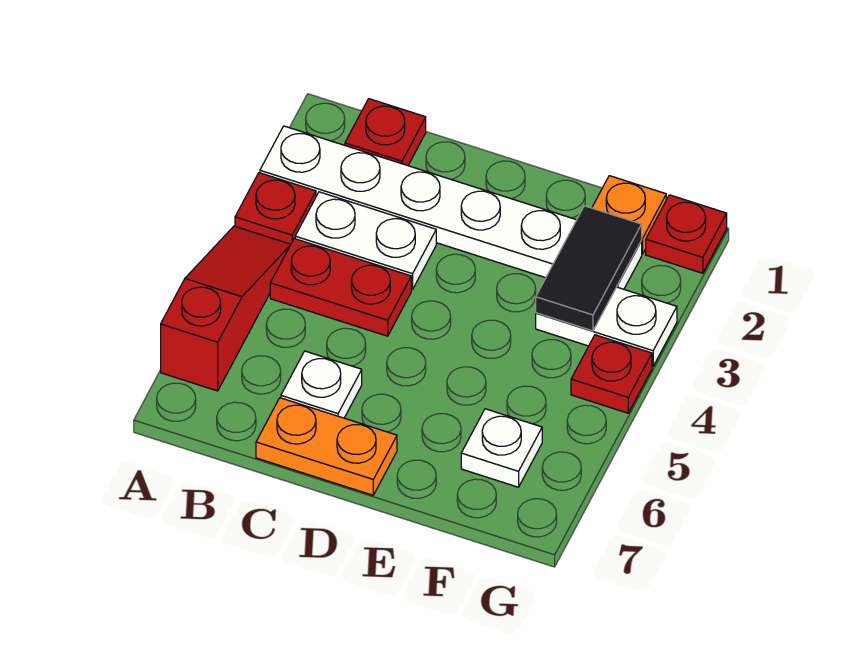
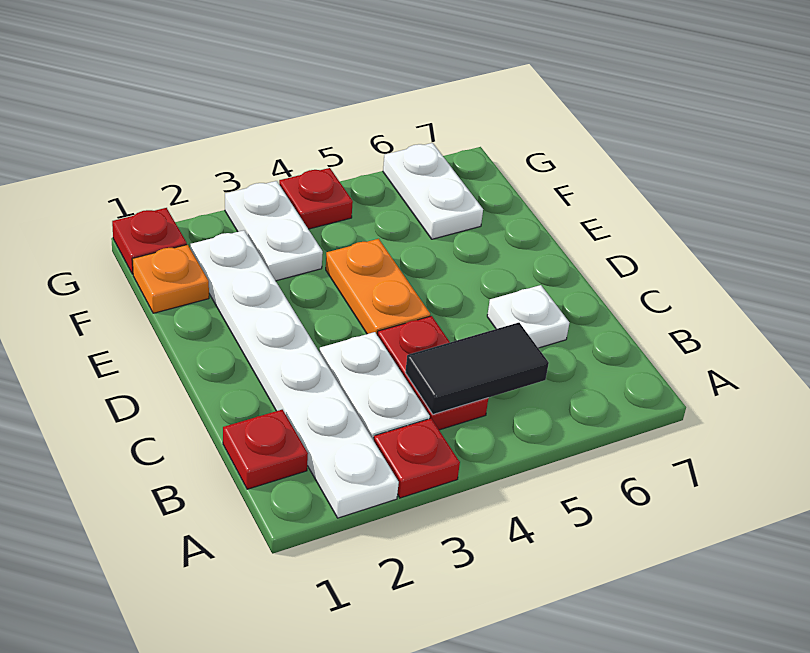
red 1x3 slope [161,226,291,391] -> none
orange 1x2 plate [256,398,397,495] -> orange 1x2 plate moved to [326,239,430,335]
black 1x2 tile [536,206,642,331] -> black 1x2 tile moved to [405,323,549,414]
white 1x1 plate [461,409,542,487] -> white 1x2 plate [383,143,483,239]

